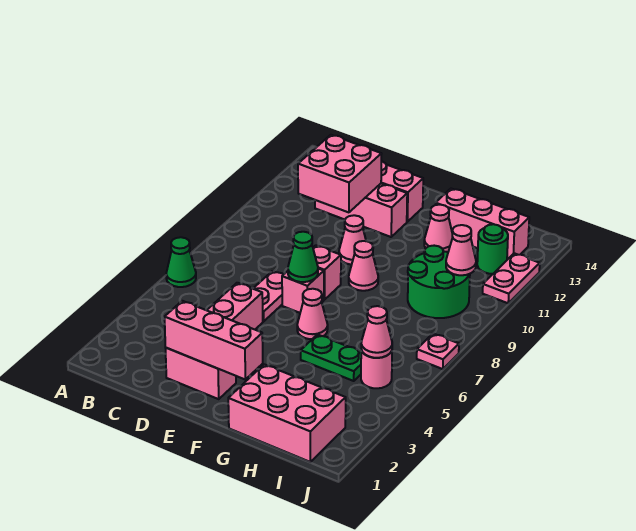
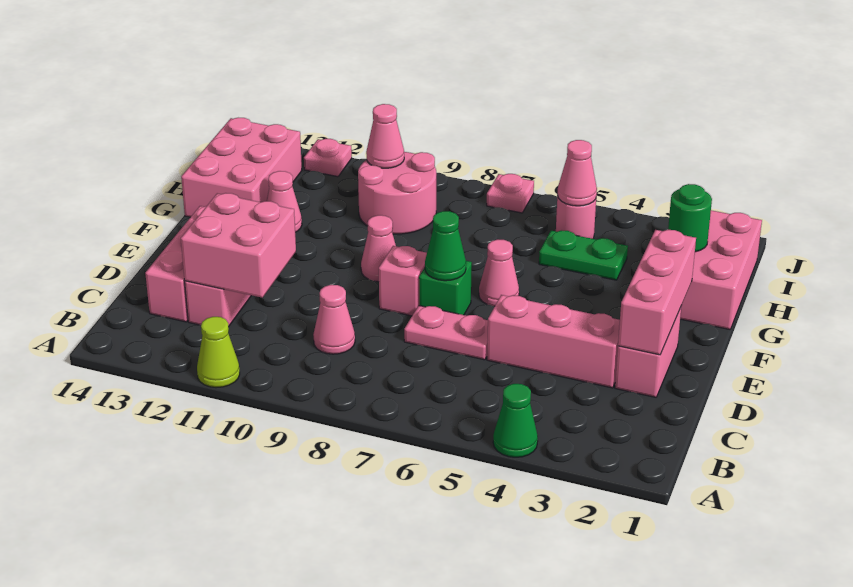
green 1x1 cone [166,237,196,287] -> green 1x1 cone moved to [493,384,538,457]
none -> lime 1x1 cone [197,317,240,388]
pink 1x1 brick [282,269,324,313] -> green 1x1 brick [419,261,472,315]
pink 1x1 cone [339,215,366,265] -> pink 1x1 cone moved to [313,285,355,354]
green 1x2 plate [301,335,361,381] -> green 1x2 plate turned to [539,230,628,280]
pink 1x3 brick [436,189,529,260] -> pink 2x3 brick [181,118,302,217]
green 2x2 round brick [408,246,470,318] -> pink 2x2 round brick [358,152,436,234]
green 1x1 round brick [477,224,508,274] -> green 1x1 round brick moved to [668,184,712,252]
pink 1x2 plate [483,253,540,303] -> pink 1x1 plate [304,139,352,177]

